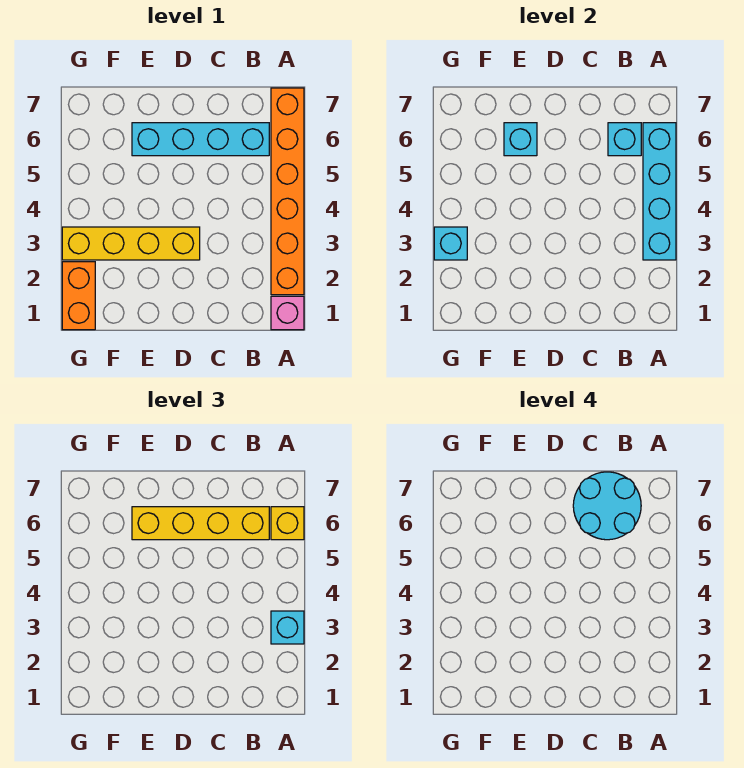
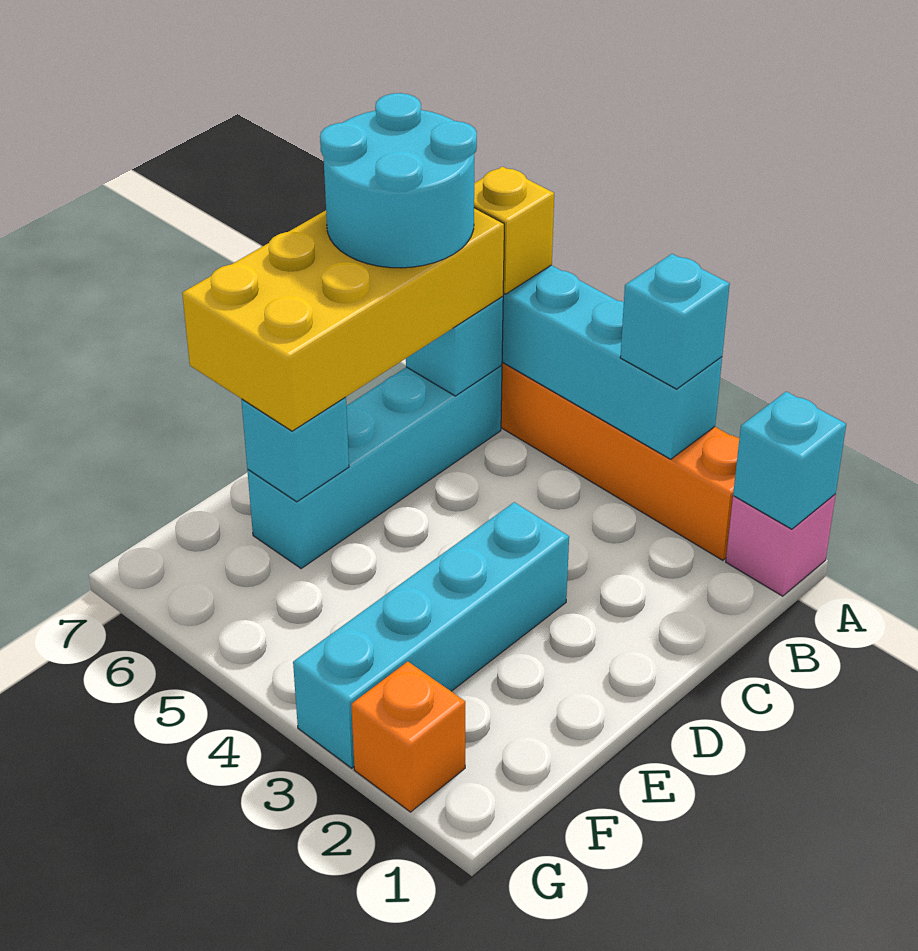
yellow 1x4 brick [132,507,269,540] -> yellow 2x4 brick [182,208,504,431]
yellow 1x4 brick [62,227,200,260] -> cyan 1x4 brick [293,502,569,768]
orange 1x2 brick [62,262,95,330] -> orange 1x1 brick [351,662,465,812]
cyan 1x1 brick [434,227,467,260] -> cyan 1x1 brick moved to [733,392,846,529]

